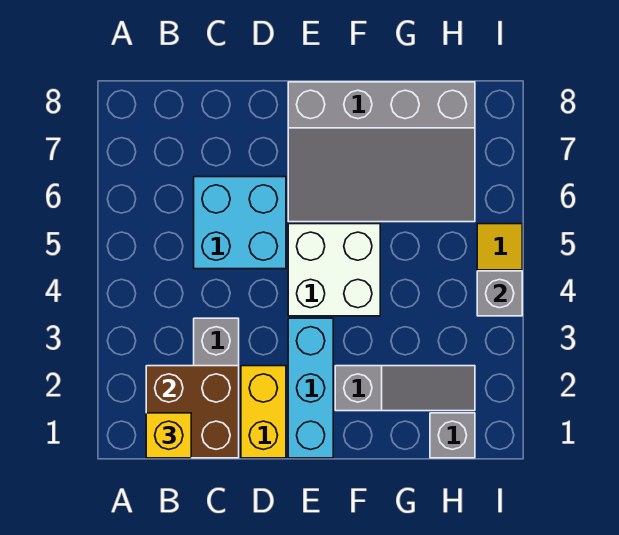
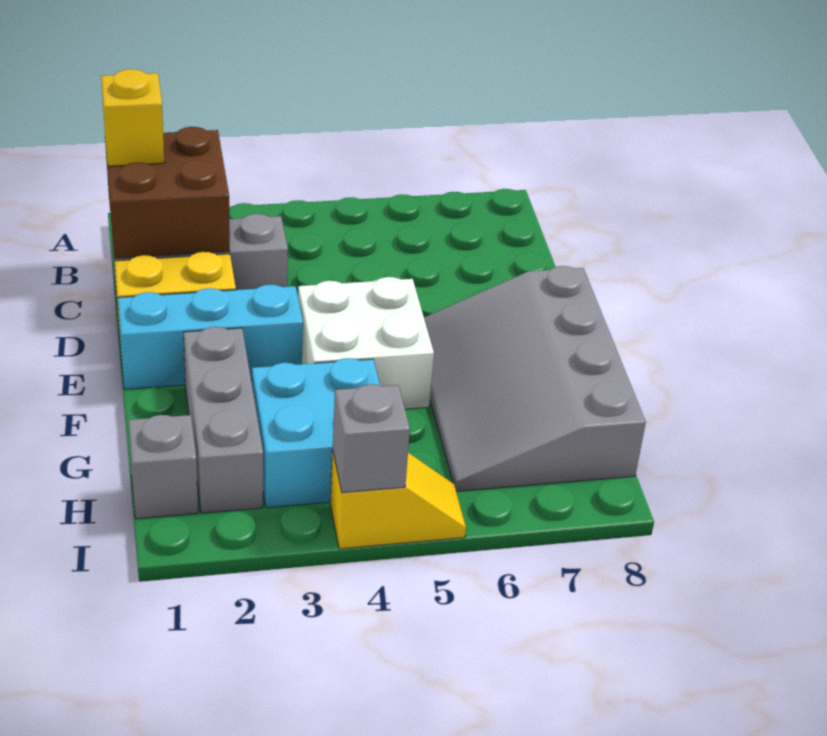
cyan 2x2 brick [194,177,286,269] -> cyan 2x2 brick moved to [252,358,380,508]
grey 1x3 slope [335,366,475,411] -> grey 1x3 brick [184,327,263,513]

